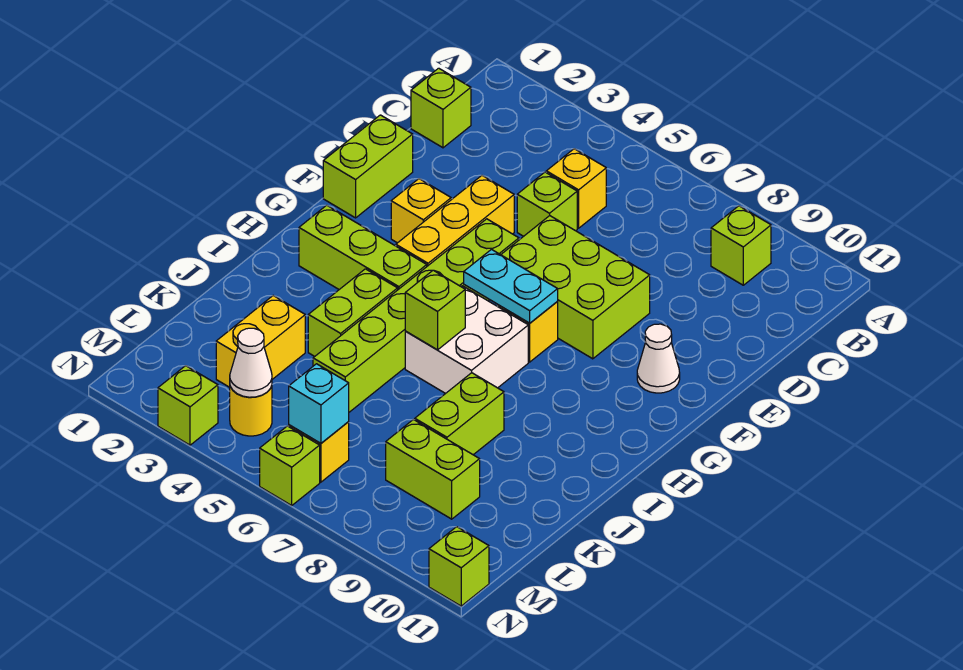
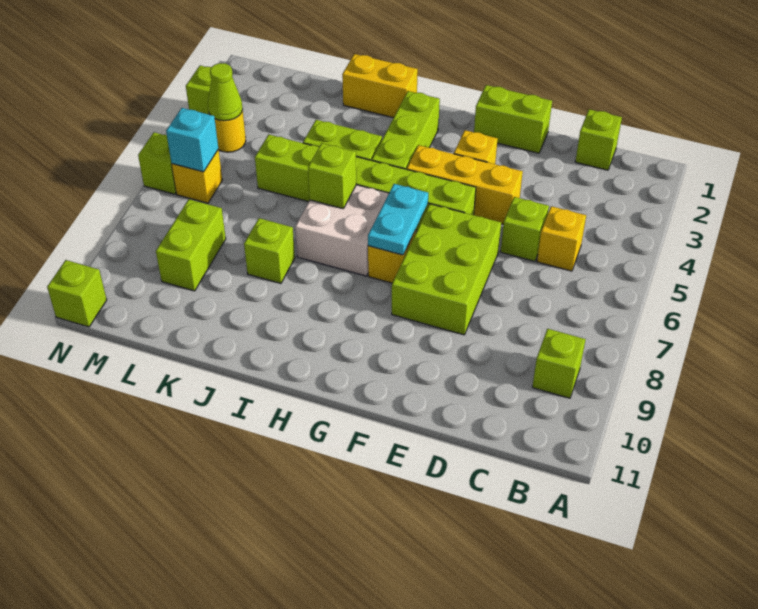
white 1x1 cone [637,324,680,393] -> none
lime 1x2 brick [415,373,504,455] -> lime 1x1 brick [244,218,295,283]
yellow 1x2 brick [216,296,305,387] -> yellow 1x2 brick moved to [342,54,418,118]
white 1x1 cone [230,328,272,397] -> lime 1x1 cone [208,63,243,121]

